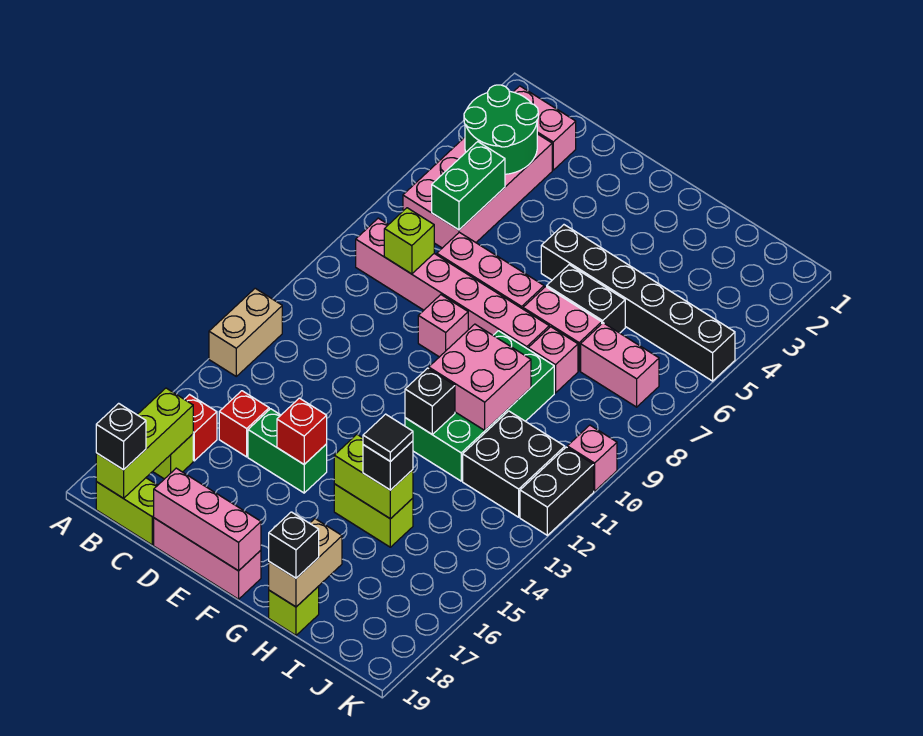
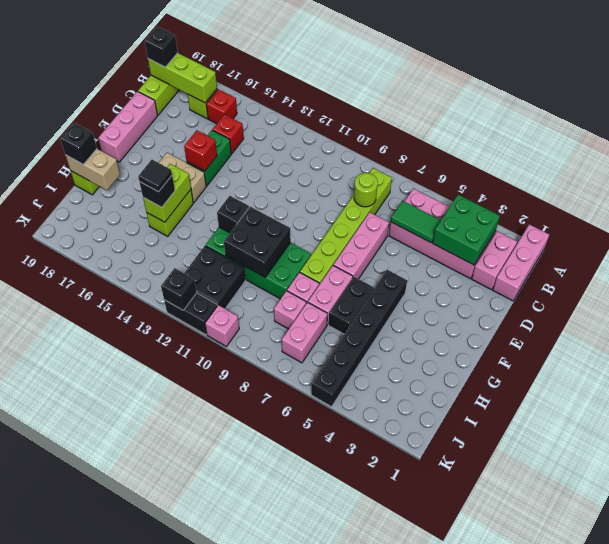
tan 1x2 brick [209,288,282,376] -> tan 1x2 brick moved to [159,153,206,202]
green 2x2 round brick [464,85,538,174] -> green 2x2 brick [433,195,500,265]
pink 1x6 brick [356,218,549,349] -> lime 1x6 brick [300,168,392,285]
green 1x2 brick [432,142,505,230] -> green 1x2 tile [391,201,441,243]
lime 1x1 brick [384,208,434,274] -> lime 1x1 round brick [354,173,378,207]
pink 1x3 brick [154,468,261,571] -> pink 1x3 brick moved to [493,224,549,301]
pink 1x1 brick [418,295,468,357] -> pink 1x1 brick moved to [274,291,306,329]
pink 2x2 brick [429,324,531,430] -> black 2x2 brick [224,207,291,277]
none -> black 1x1 brick [161,268,197,310]

